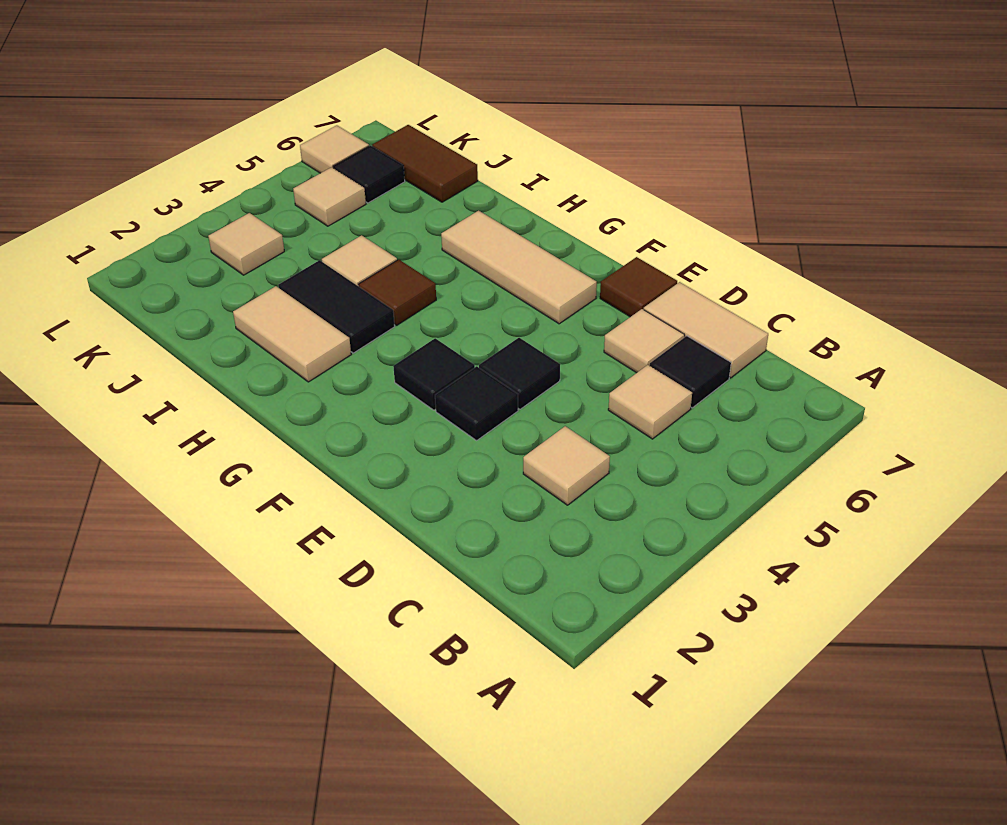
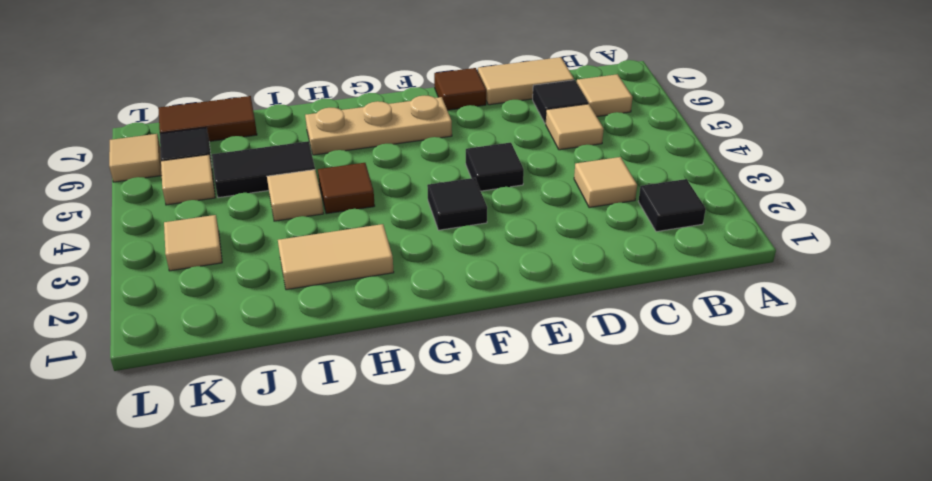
tan 1x1 tile [604,309,685,373] -> tan 1x1 tile moved to [577,74,633,117]
black 1x1 tile [435,366,518,441] -> black 1x1 tile moved to [639,179,706,232]
tan 1x3 tile [441,211,597,324] -> tan 1x3 plate [305,95,452,155]
black 1x2 tile [278,260,395,353] -> black 1x2 tile moved to [212,141,315,198]

